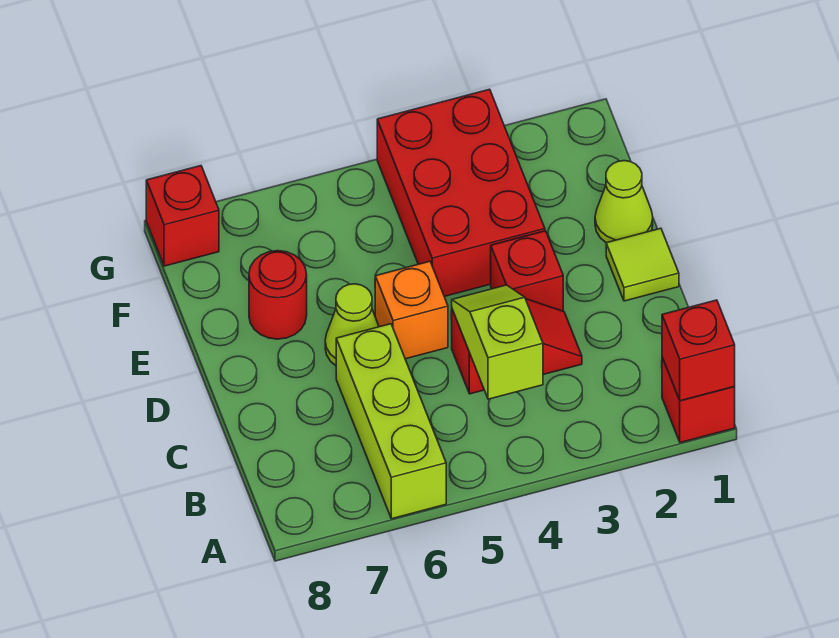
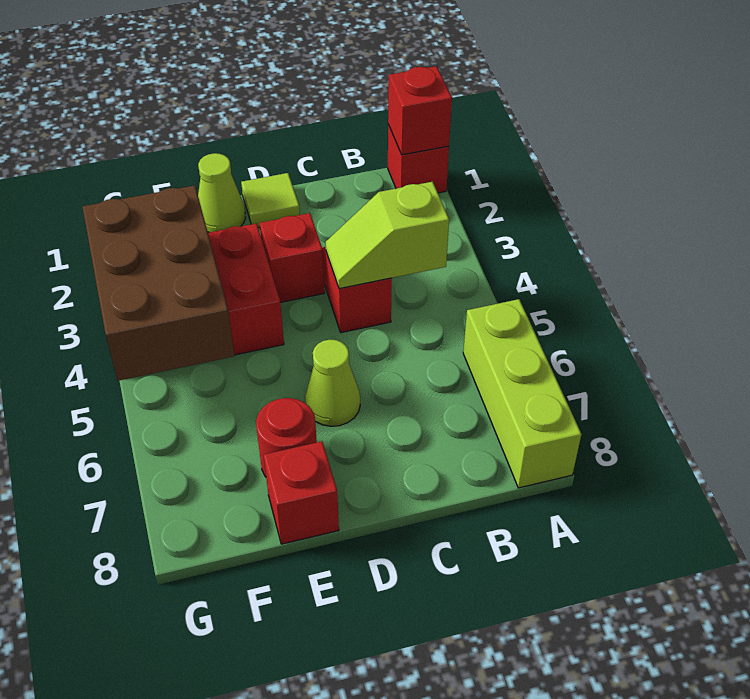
lime 1x3 brick [336,324,446,519] -> lime 1x3 brick turned to [463,299,581,488]
orange 1x1 brick [375,261,448,359] -> none
none -> brown 2x3 brick [83,185,235,381]
red 1x1 brick [146,166,219,266] -> red 1x1 brick moved to [264,441,339,544]

